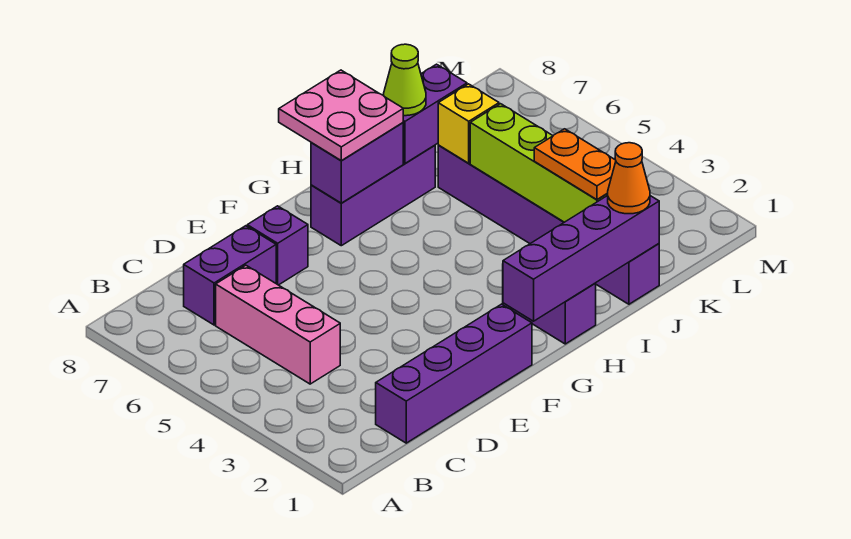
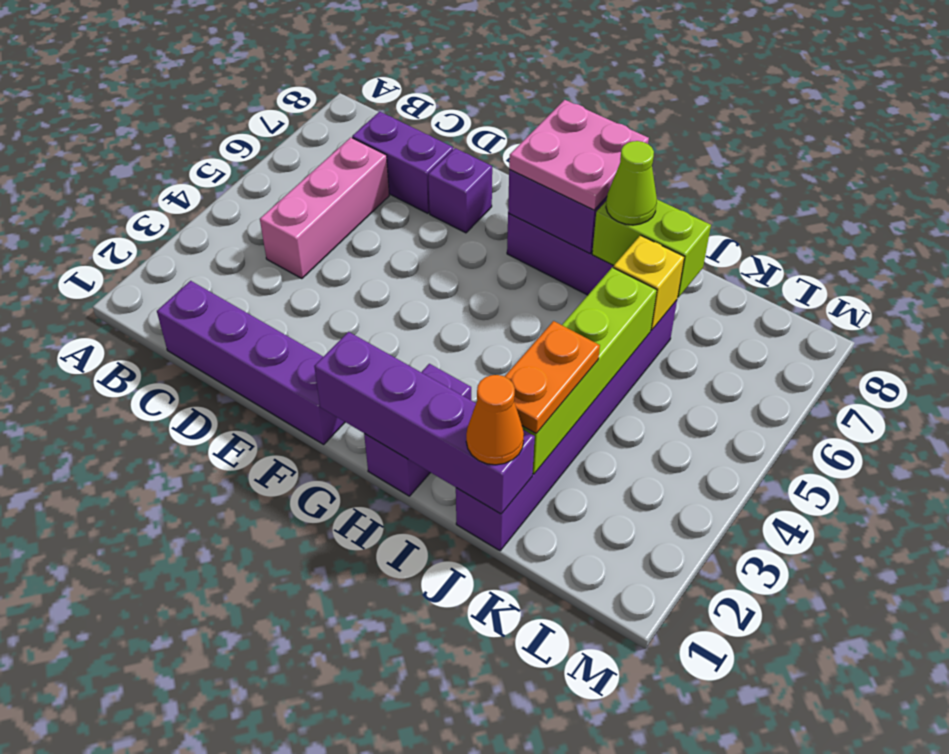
purple 1x2 brick [403,64,467,163] -> lime 1x2 brick [592,200,711,297]

